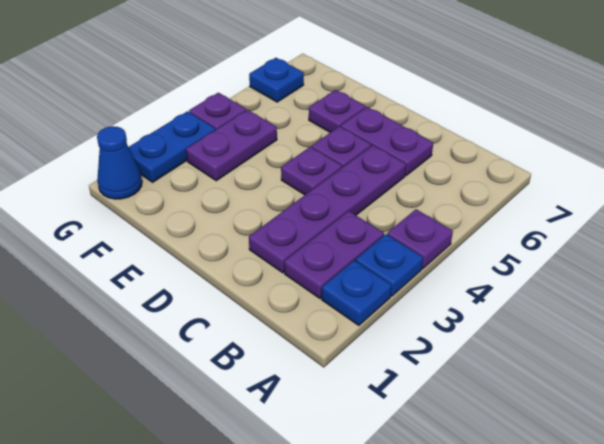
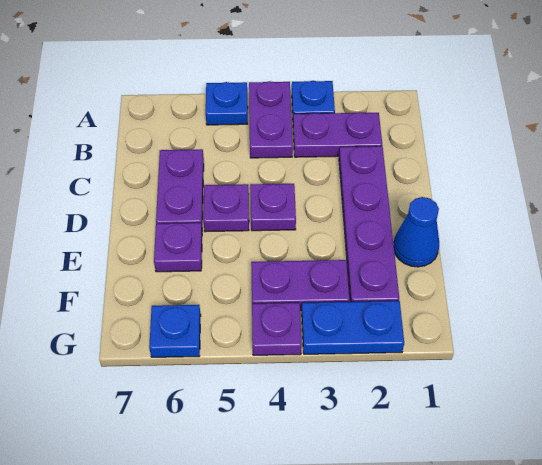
blue 1x1 plate [322,261,392,325] -> blue 1x1 plate moved to [206,82,248,125]
purple 1x1 plate [387,209,453,269] -> purple 1x2 plate [249,81,293,158]
purple 1x4 plate [249,145,406,273] -> purple 1x4 plate turned to [339,146,399,302]
blue 1x1 cone [97,126,142,199] -> blue 1x1 cone moved to [394,197,439,267]

